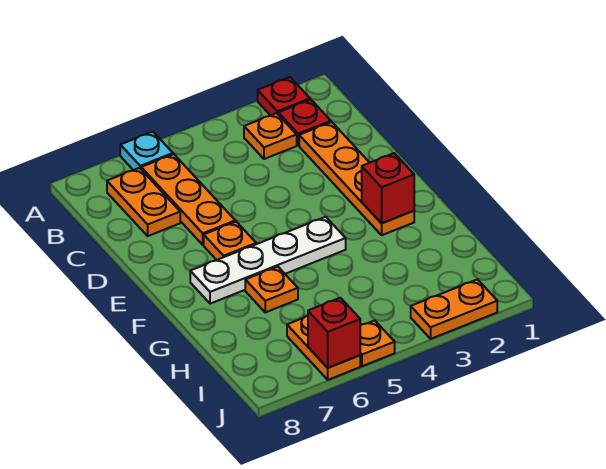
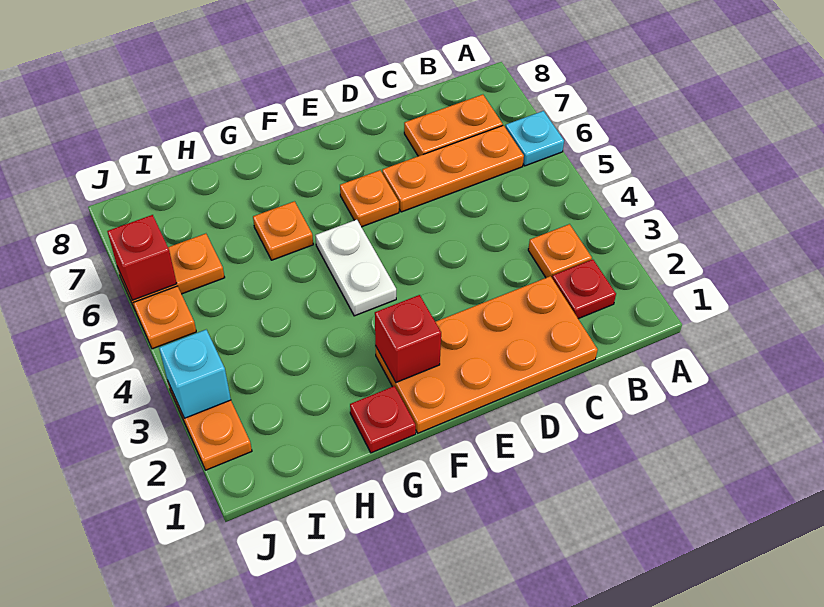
red 1x1 plate [258,77,310,116] -> red 1x1 plate moved to [350,386,416,453]
orange 1x4 plate [299,122,414,235] -> orange 2x4 plate [375,276,598,433]
white 1x4 plate [190,217,346,304] -> white 1x2 plate [316,220,396,316]
none -> cyan 1x1 brick [159,330,231,418]

